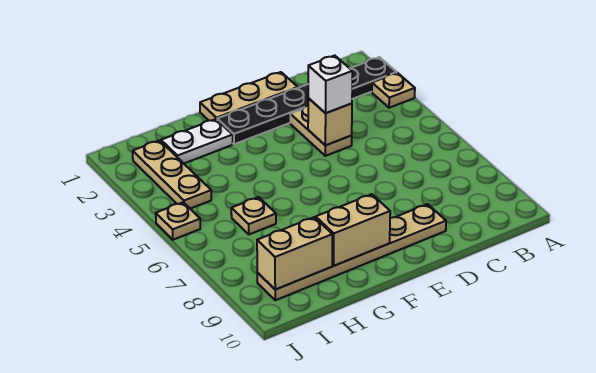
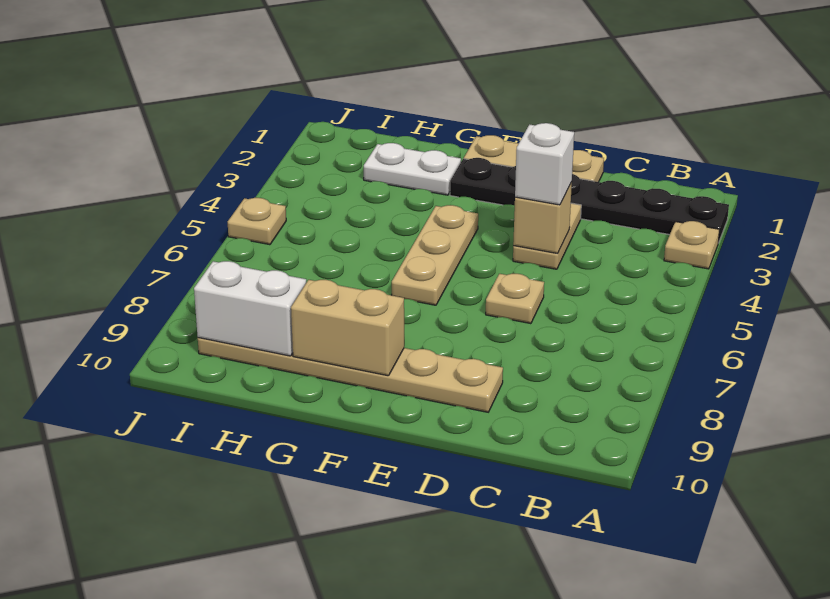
tan 1x1 plate [231,197,276,234] -> tan 1x1 plate moved to [486,274,544,324]
tan 1x2 brick [257,217,332,290] -> white 1x2 brick [194,261,306,356]
tan 1x3 plate [133,140,211,209] -> tan 1x3 plate moved to [392,205,478,305]

